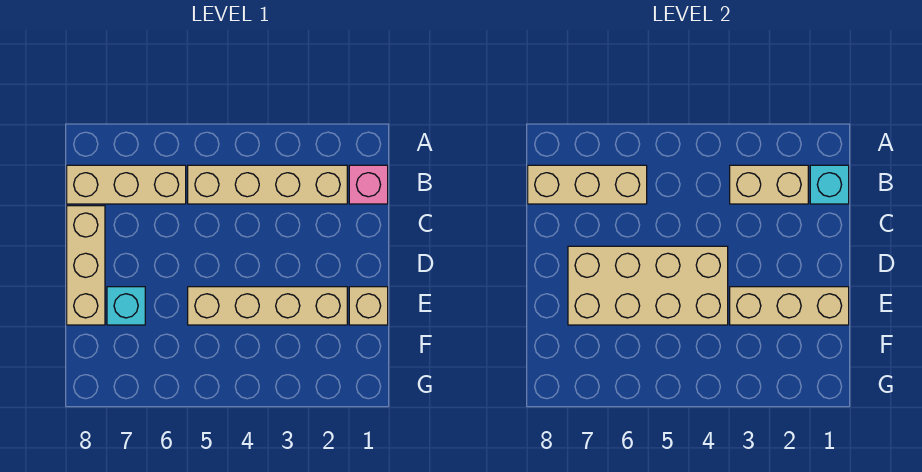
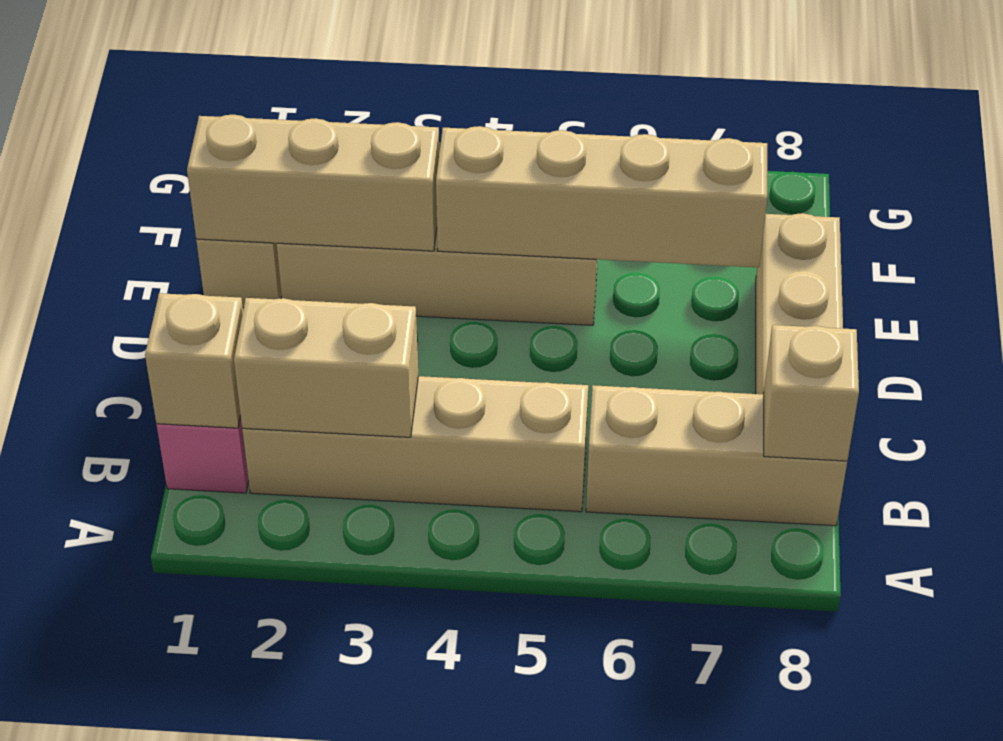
cyan 1x1 brick [810,165,849,204] -> tan 1x1 brick [145,293,243,428]
tan 1x3 brick [528,165,647,204] -> tan 1x1 brick [764,325,859,461]
tan 2x4 brick [568,246,728,325] -> tan 1x4 brick [436,126,767,267]
cyan 1x1 brick [107,287,145,325] -> none

